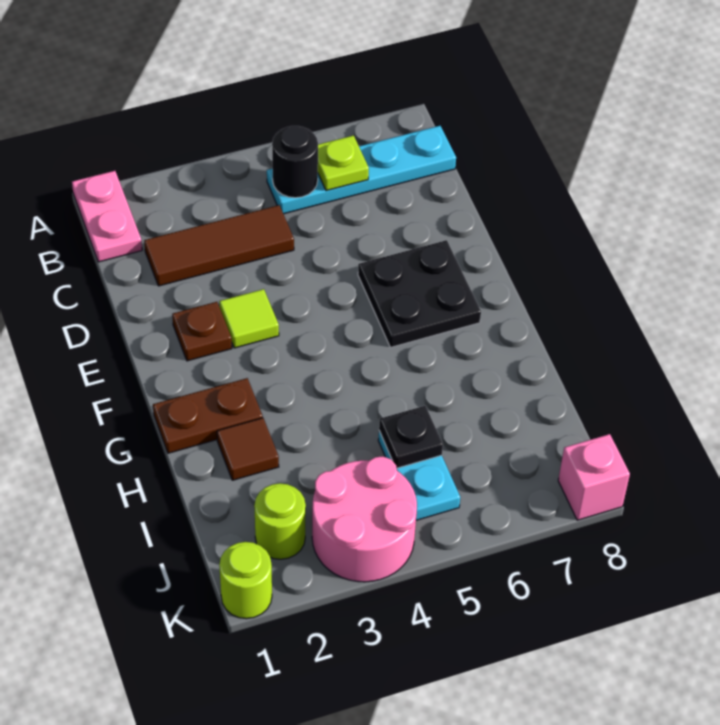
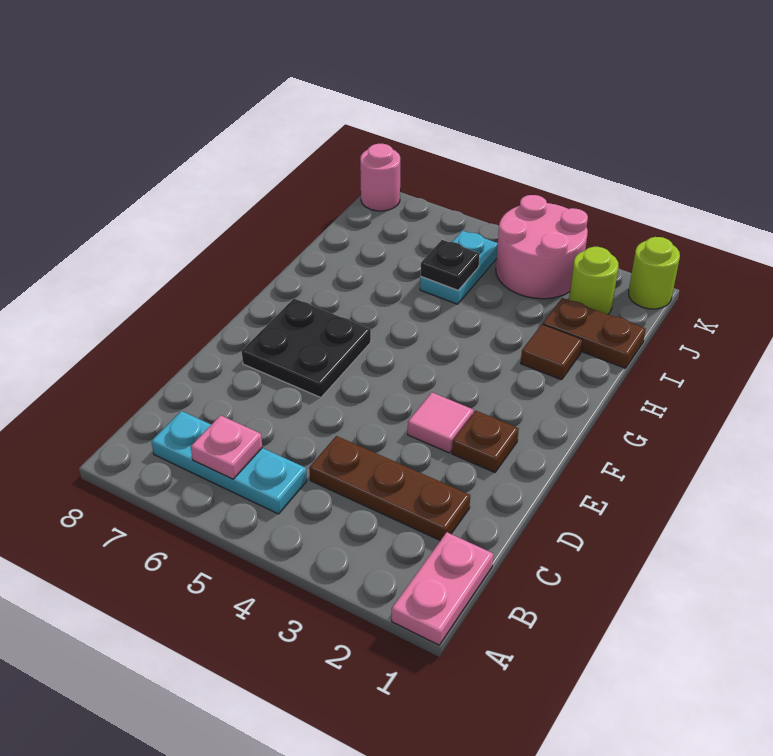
cyan 1x4 plate [267,126,456,214] -> cyan 1x3 plate [151,411,307,514]
black 1x1 round brick [272,126,318,198] -> none
lime 1x1 plate [318,136,369,191] -> pink 1x1 plate [191,415,262,479]
brown 1x3 tile [144,205,294,286] -> brown 1x3 plate [309,436,470,541]
lime 1x1 tile [219,289,279,348] -> pink 1x1 tile [408,393,473,453]
brown 1x2 plate [153,378,263,453] -> brown 1x2 plate moved to [543,298,646,368]
pink 1x1 brick [558,434,630,520] -> pink 1x1 round brick [360,144,400,211]

